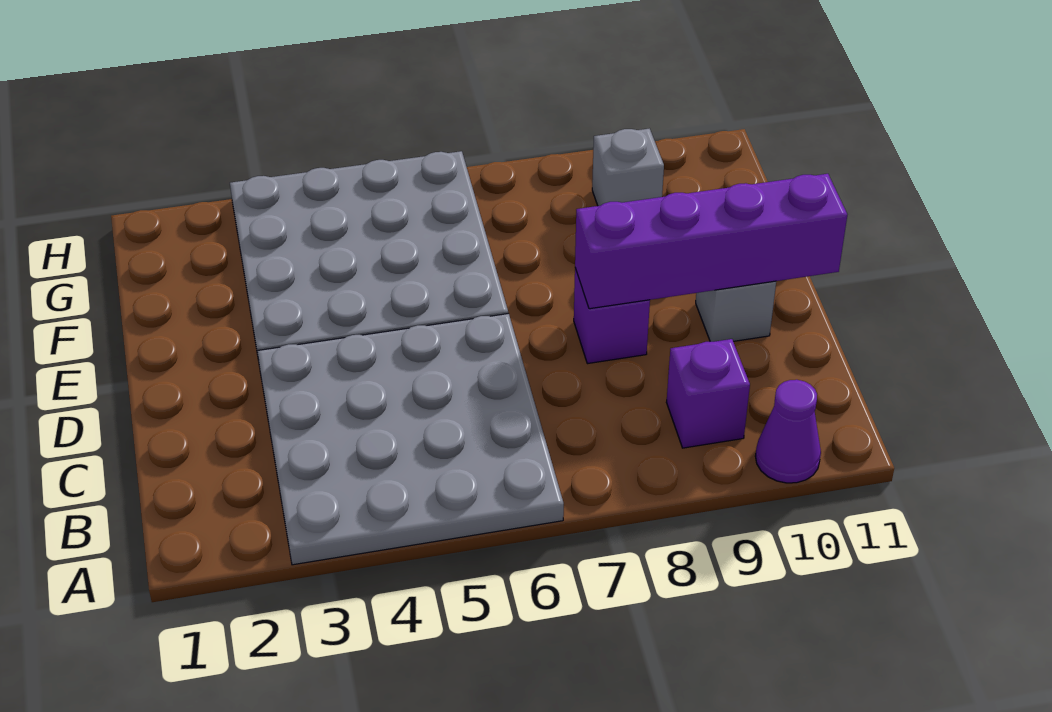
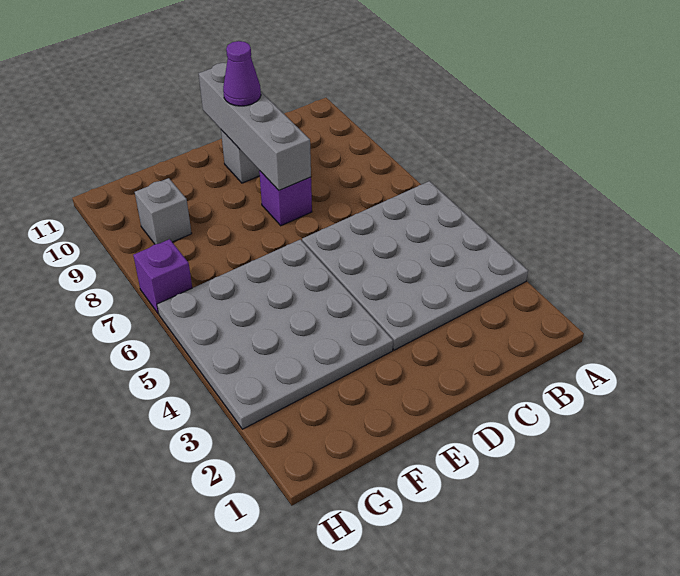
purple 1x1 cone [755,380,821,483] -> purple 1x1 cone moved to [223,41,261,106]
purple 1x1 brick [666,339,750,448] -> purple 1x1 brick moved to [133,239,192,314]
purple 1x4 brick [575,174,847,309] -> grey 1x4 brick [199,63,311,190]

